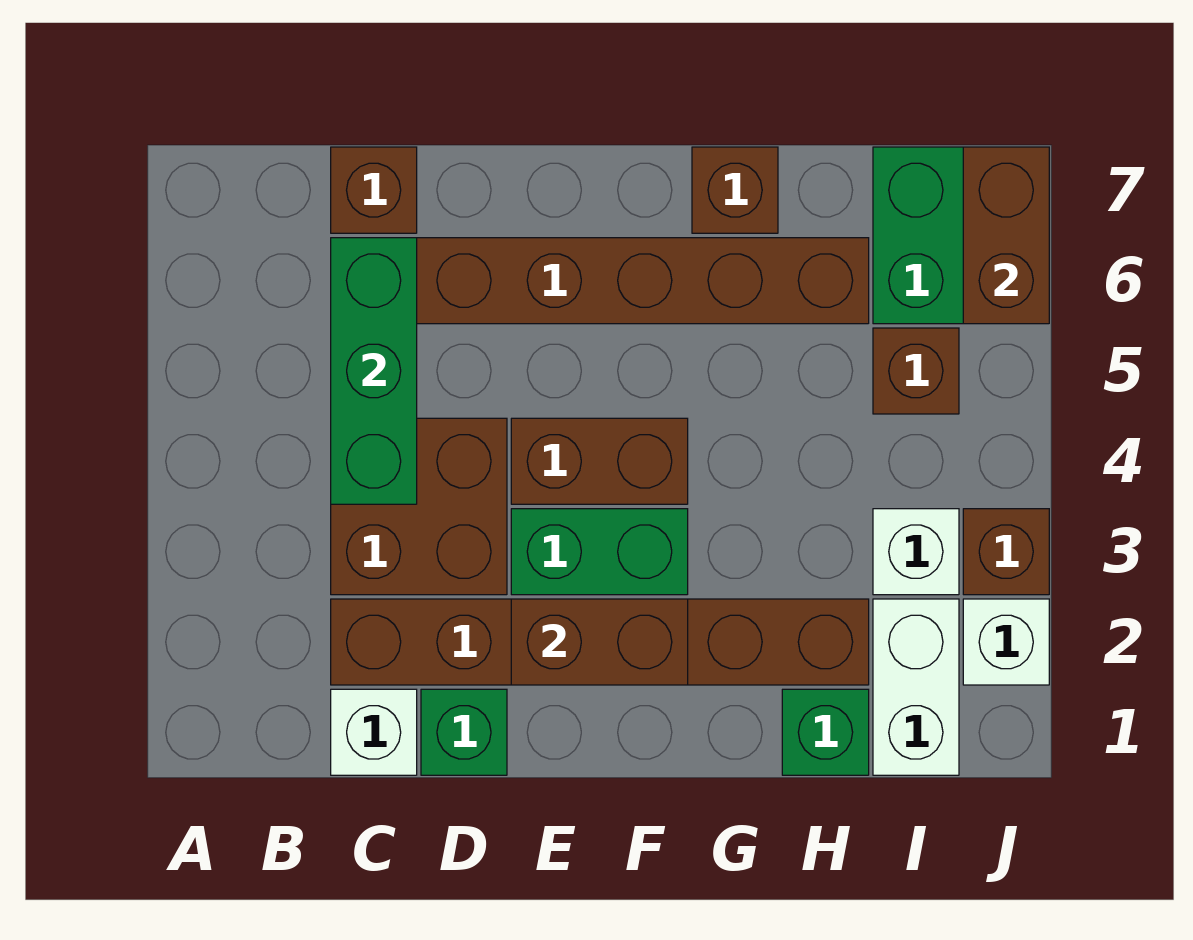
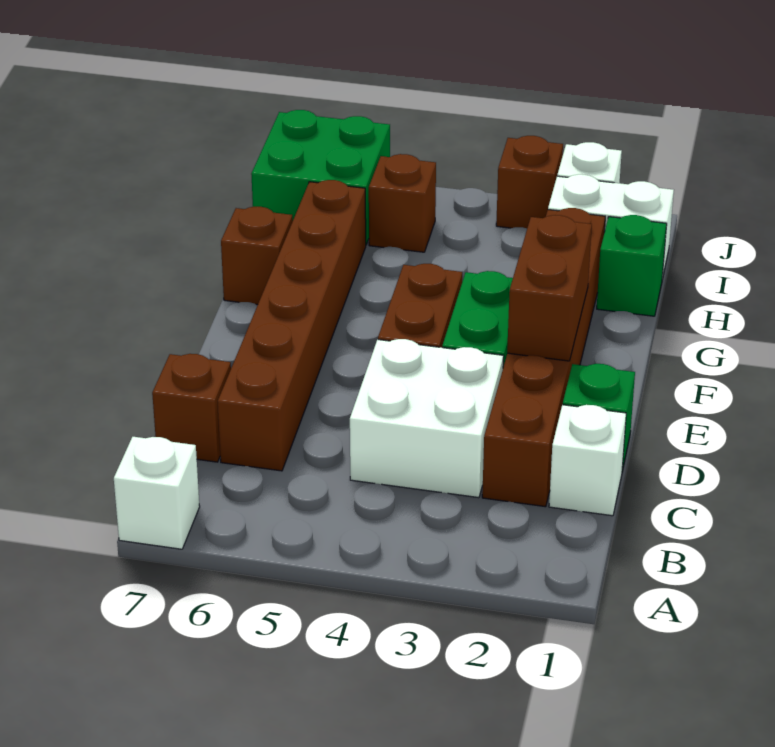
brown 2x2 brick [331,418,507,595] -> white 2x2 brick [350,339,504,498]
green 1x3 brick [331,238,417,504] -> none
white 1x1 brick [873,509,959,595] -> white 1x1 brick moved to [114,437,200,549]
brown 1x2 brick [963,147,1049,324] -> none

